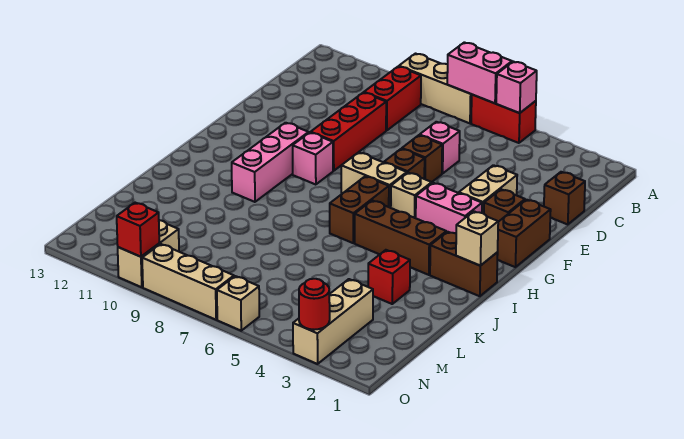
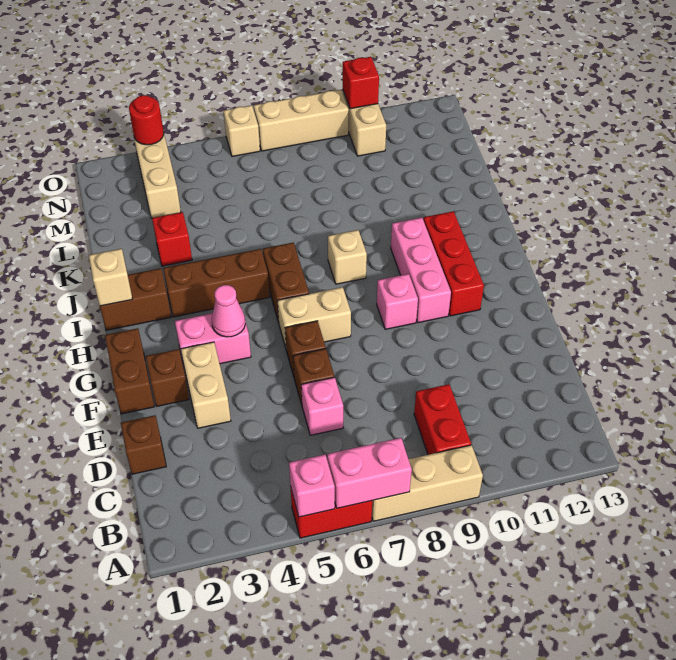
red 1x3 brick [311,93,386,171] -> red 1x3 brick moved to [423,211,484,316]
none -> pink 1x1 cone [212,285,245,337]
tan 1x1 brick [391,173,432,218] -> tan 1x1 brick moved to [328,230,367,284]

